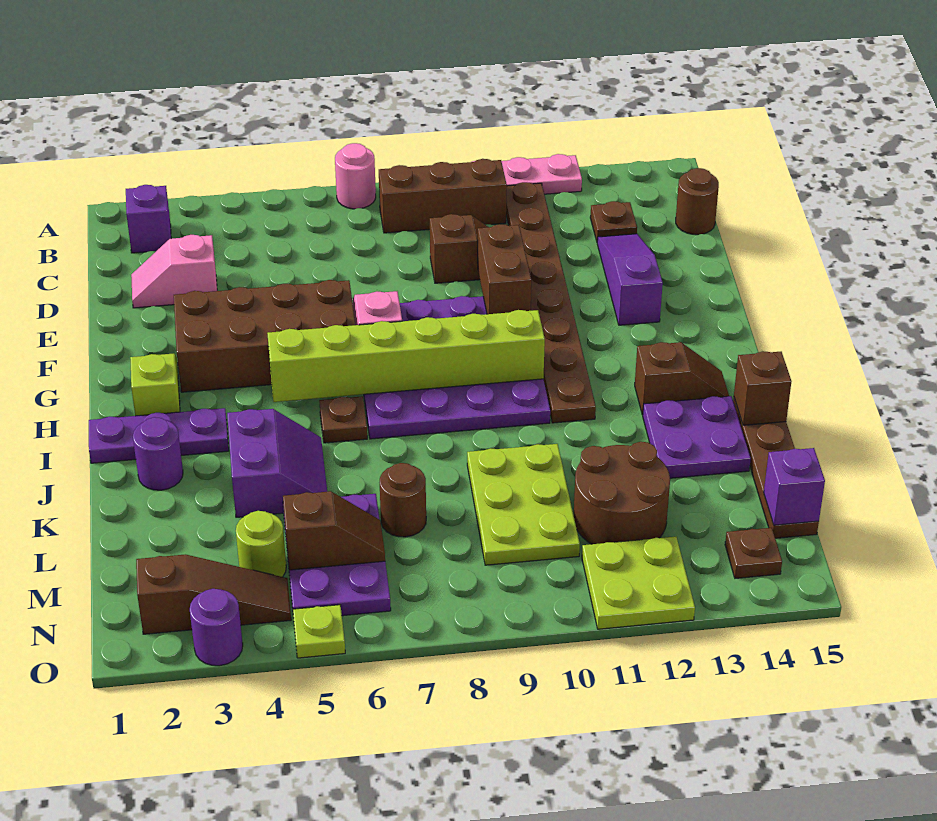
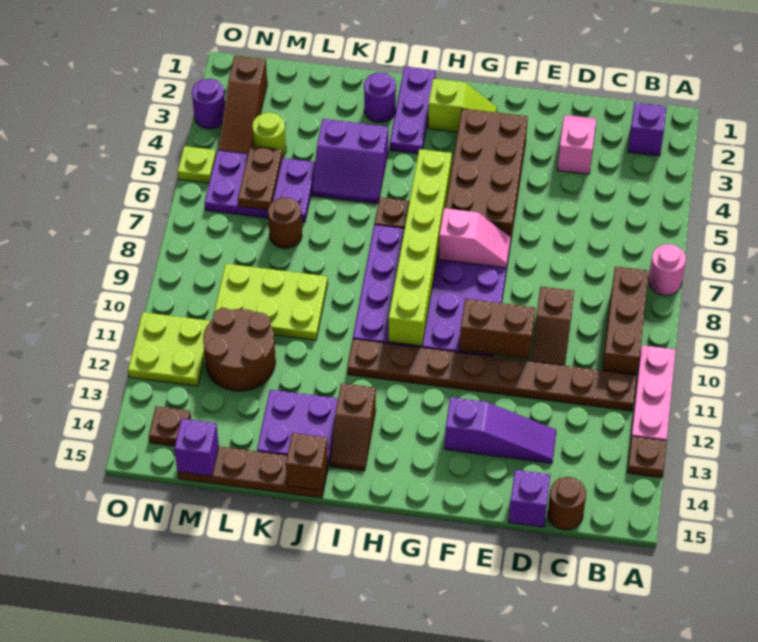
brown 1x1 plate [590,201,637,241] -> brown 1x1 plate moved to [627,436,667,478]
none -> purple 1x1 brick [509,470,550,527]
brown 1x2 slope [283,491,385,570] -> brown 1x2 plate [238,146,282,210]

